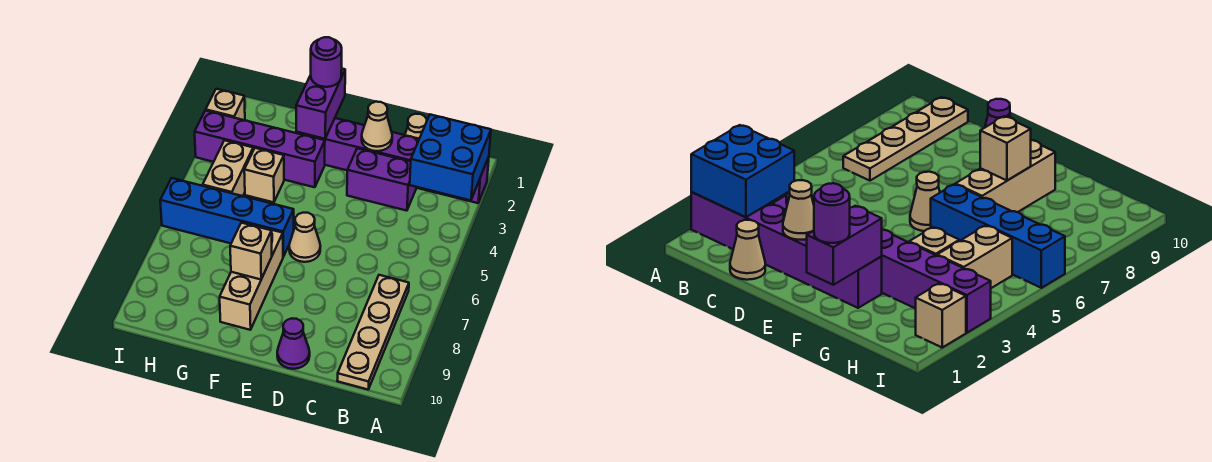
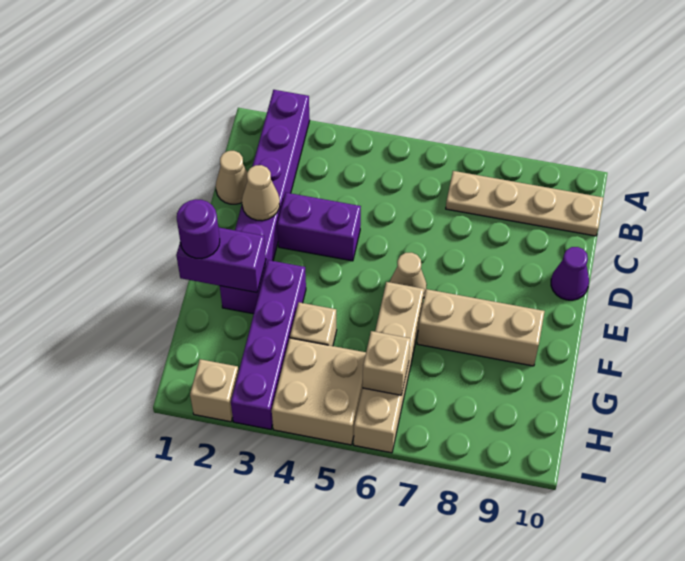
blue 2x2 brick [410,115,491,200] -> none
purple 1x2 brick [347,148,416,211] -> purple 1x2 brick turned to [277,193,361,261]
blue 1x4 brick [160,178,294,257] -> tan 1x4 brick [354,282,424,453]
tan 1x1 brick [230,223,272,279] -> tan 1x1 brick moved to [362,331,411,395]
tan 1x2 brick [203,140,253,196] -> tan 2x2 brick [272,338,366,445]

